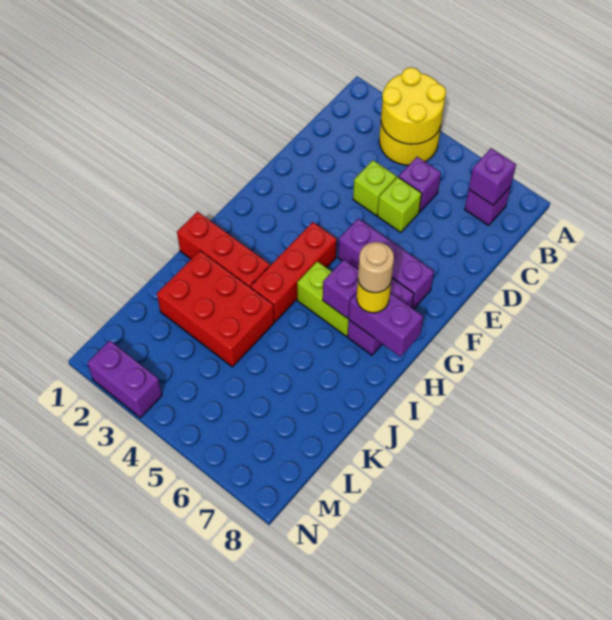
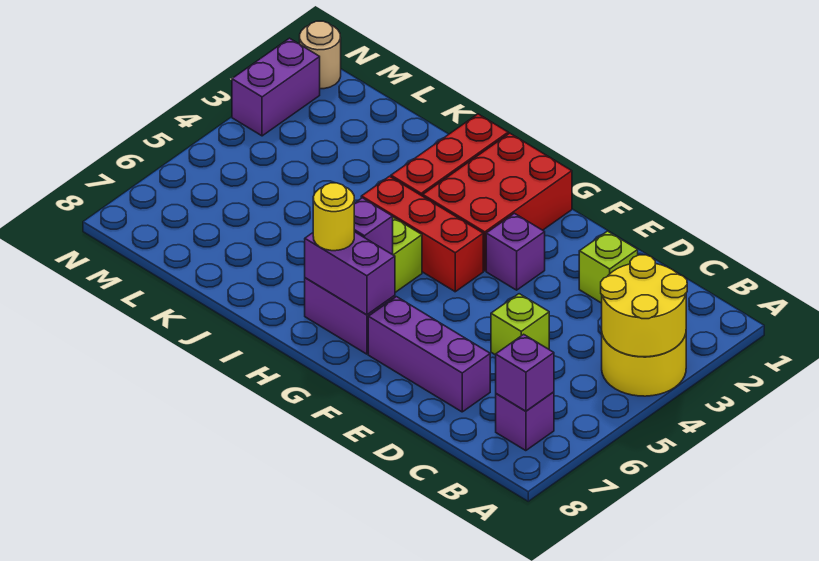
purple 1x1 brick [399,157,441,212] -> purple 1x1 brick moved to [486,213,545,290]
lime 1x1 brick [353,160,397,215] -> lime 1x1 brick moved to [579,231,638,303]
purple 1x3 brick [338,218,434,309] -> purple 1x3 brick turned to [368,297,490,412]
purple 1x2 brick [348,293,423,357] -> purple 1x2 brick turned to [305,232,395,315]
tan 1x1 round brick [358,242,394,293] -> tan 1x1 round brick moved to [300,21,341,89]
red 2x3 brick [157,251,274,367] -> red 2x3 brick moved to [423,133,572,271]

